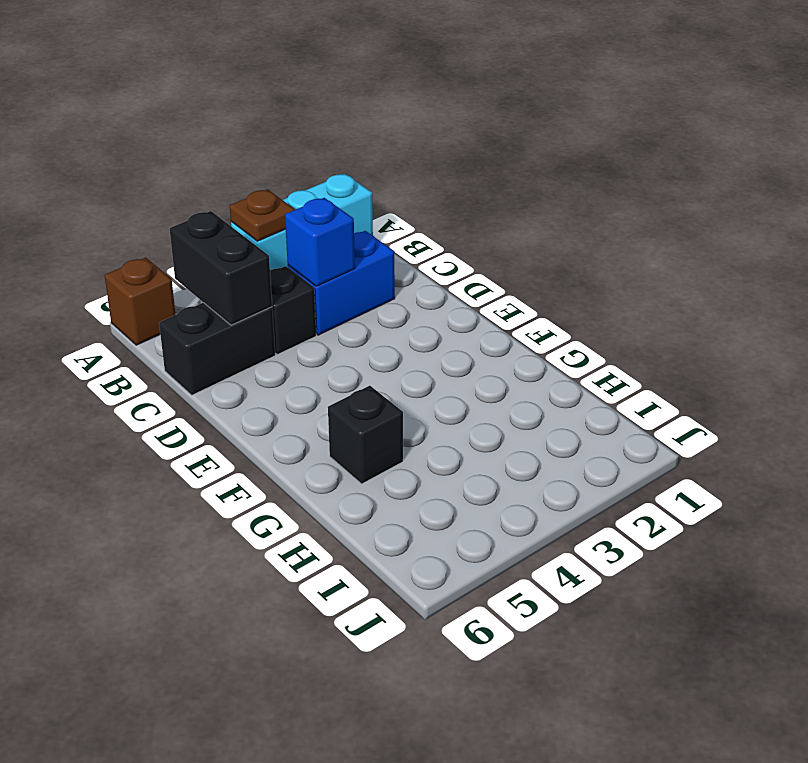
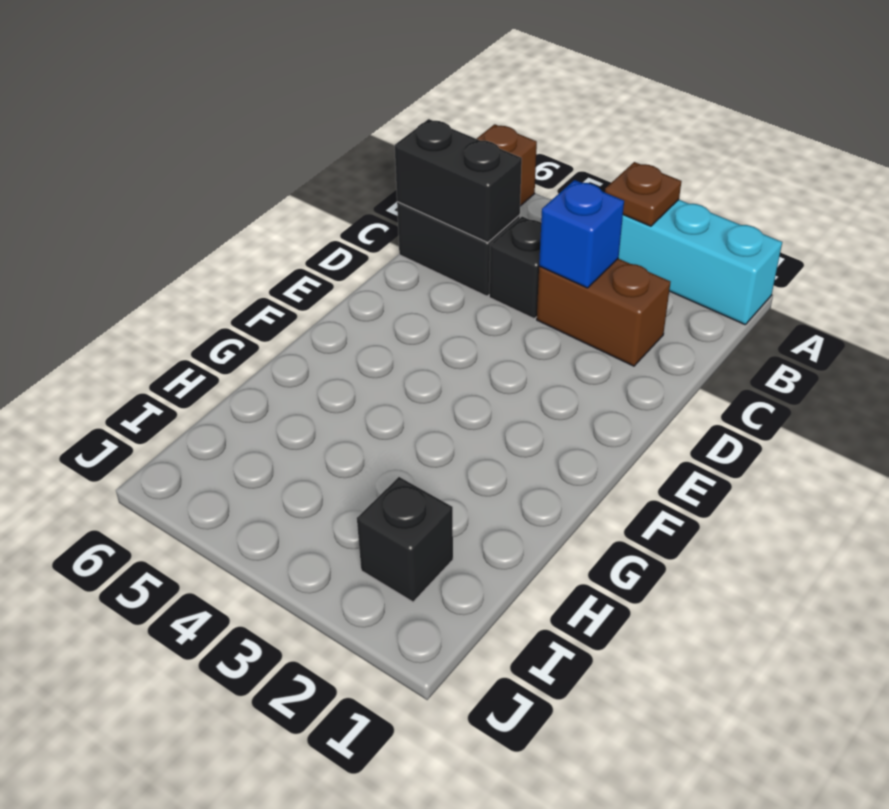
black 1x2 brick [170,211,272,325] -> black 1x2 brick turned to [395,119,522,242]
blue 1x2 brick [288,231,395,335] -> brown 1x2 brick [537,259,670,366]
black 1x1 brick [328,386,403,484] -> black 1x1 brick moved to [357,477,453,602]

